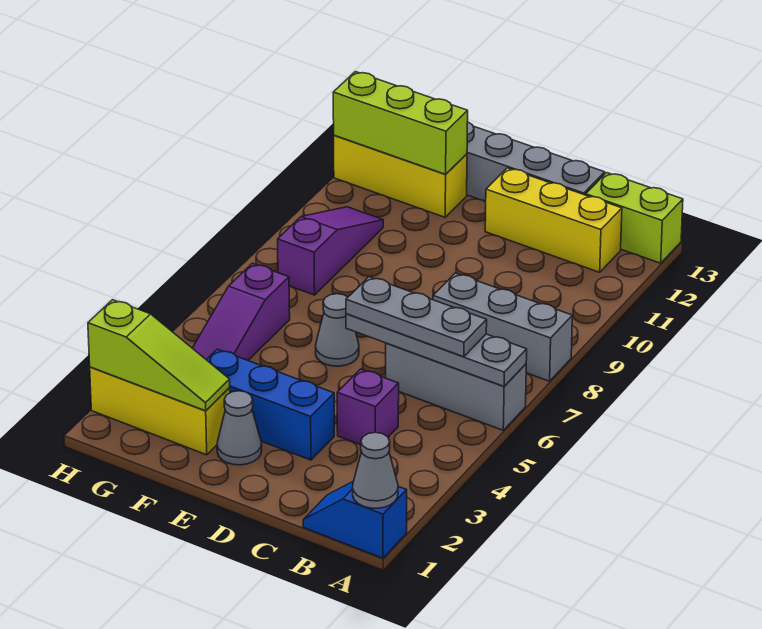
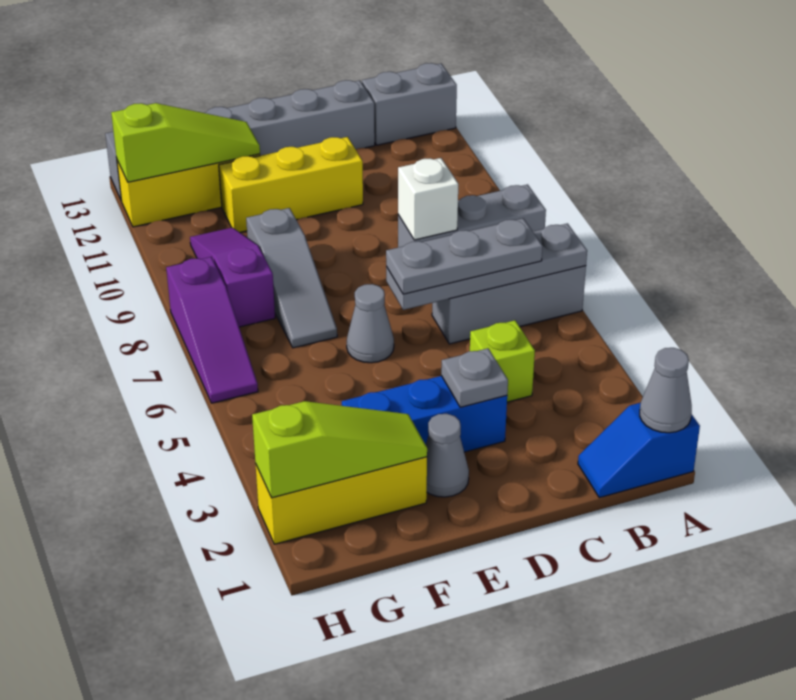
lime 1x2 brick [586,173,683,263] -> grey 1x2 brick [362,63,457,145]
yellow 1x3 brick [485,168,622,272] -> yellow 1x3 brick moved to [219,137,363,232]
purple 1x1 brick [337,369,399,445] -> lime 1x1 brick [470,320,535,402]
none -> white 1x1 brick [398,158,458,240]
none -> grey 1x1 plate [441,348,508,407]
none -> grey 1x3 slope [246,208,337,348]
lime 1x3 brick [333,72,468,174] -> lime 1x3 slope [111,103,260,182]
purple 1x3 slope [193,263,290,360] -> purple 1x3 slope moved to [166,257,258,403]

